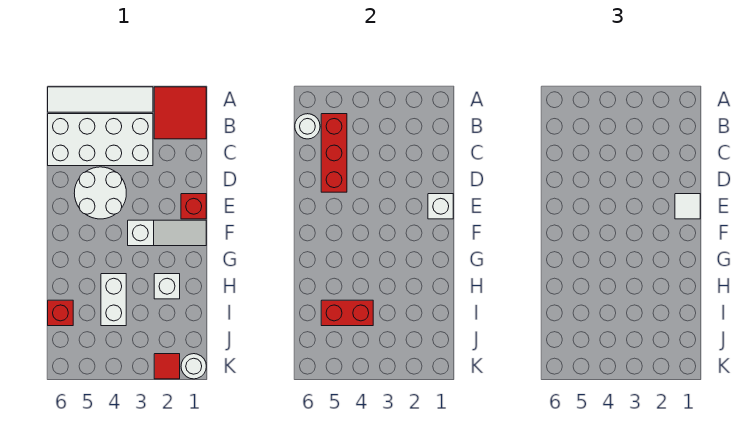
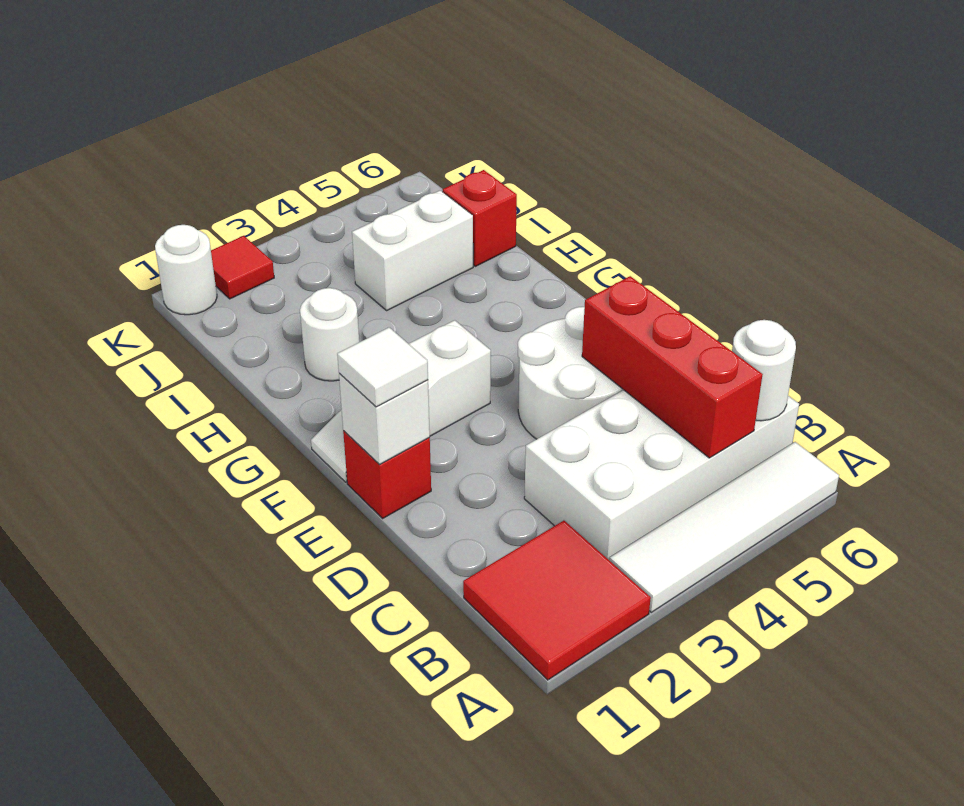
white 1x1 brick [154,274,180,299] -> white 1x1 round brick [300,288,359,381]
white 1x2 brick [101,274,126,326] -> white 1x2 brick turned to [352,190,473,310]
red 1x2 brick [321,300,373,326] -> none

